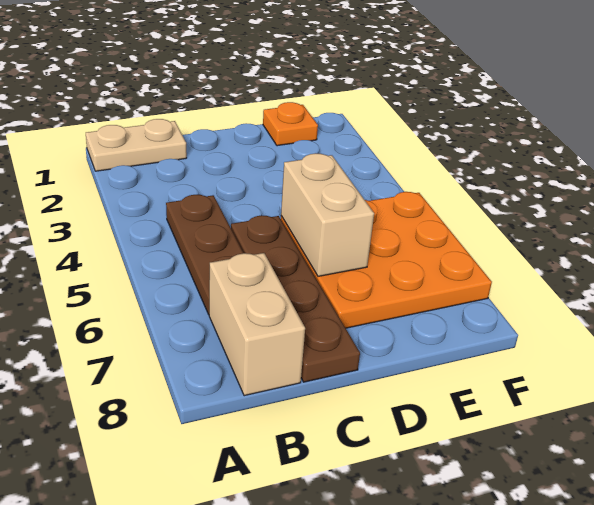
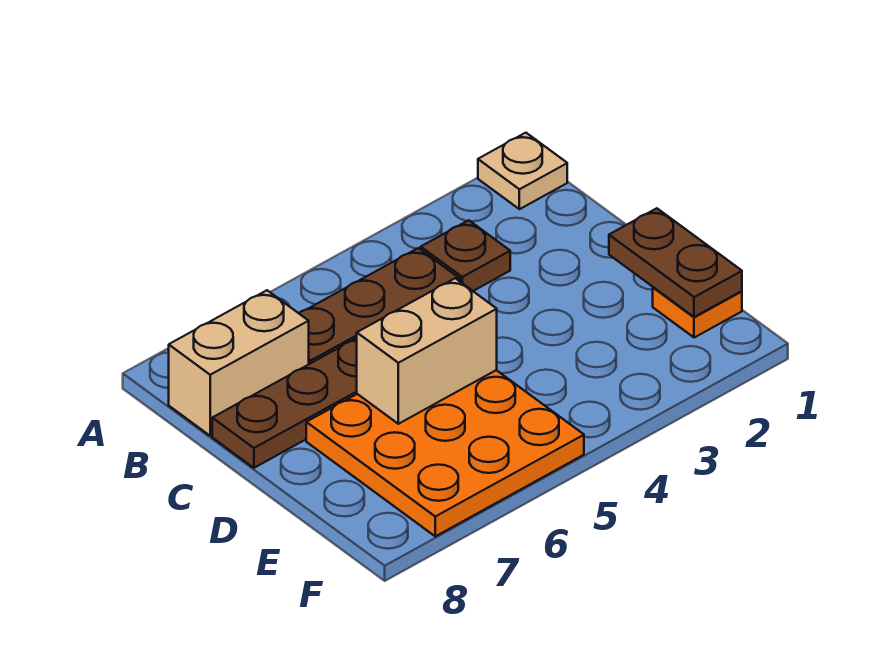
tan 1x2 plate [86,119,187,171] -> tan 1x1 plate [478,133,567,209]
none -> brown 1x1 plate [421,220,510,291]
none -> brown 1x2 plate [609,208,742,317]

